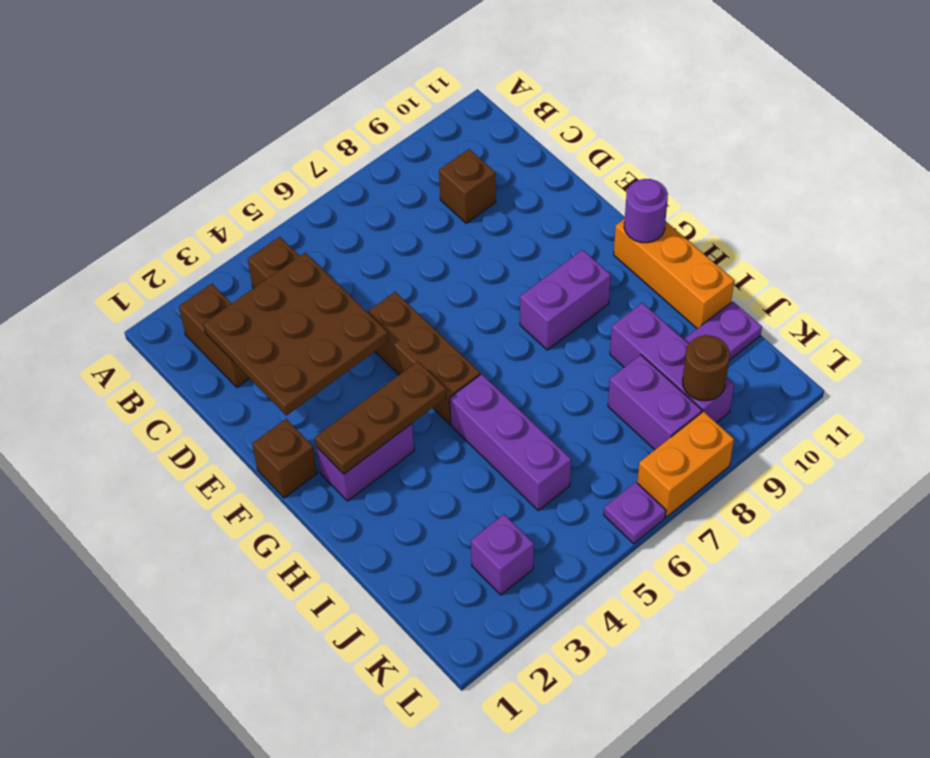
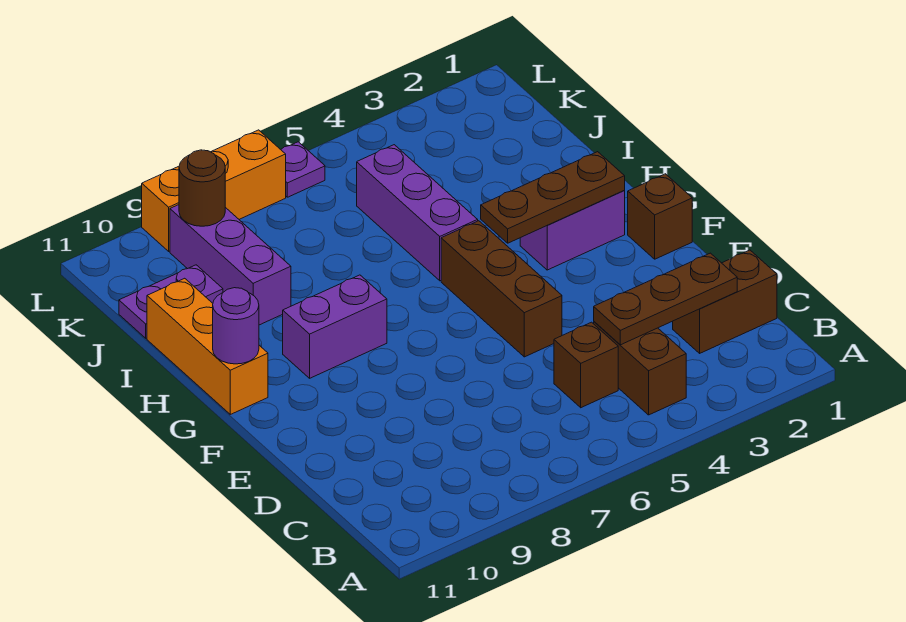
brown 1x2 brick [179,284,250,387] -> brown 1x2 brick turned to [673,250,777,353]
brown 3x3 plate [203,253,388,415] -> brown 1x3 plate [594,253,737,345]
brown 1x1 brick [439,149,496,223] -> brown 1x1 brick moved to [554,322,618,408]
purple 1x2 brick [608,355,702,450] -> none
purple 1x1 brick [471,514,534,595] -> none
orange 1x2 brick [637,411,734,517] -> orange 1x3 brick [142,130,286,251]

